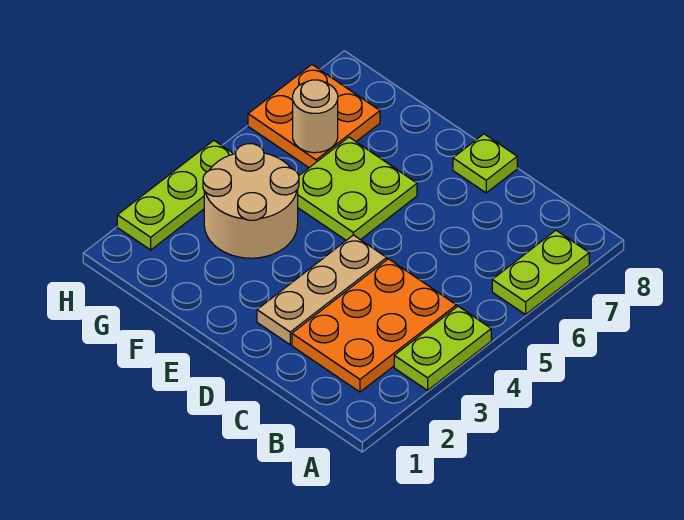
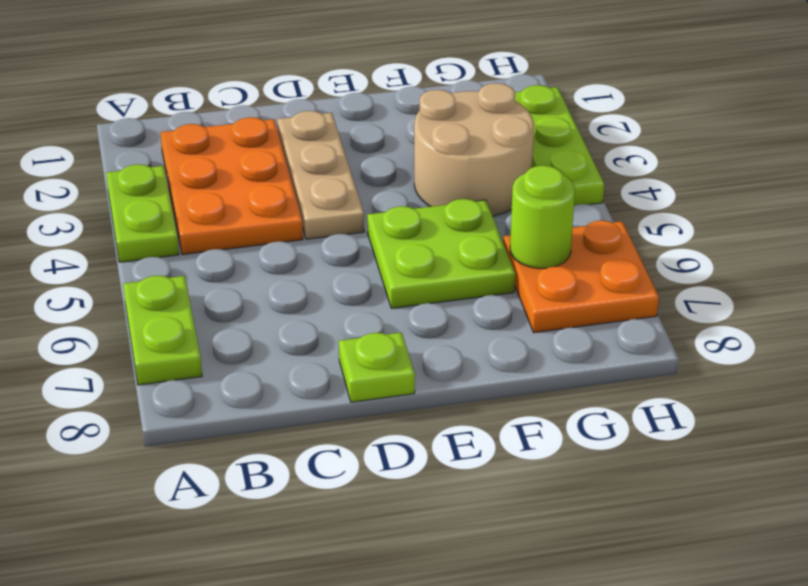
tan 1x1 round brick [293,80,338,153] -> lime 1x1 round brick [510,166,575,269]

